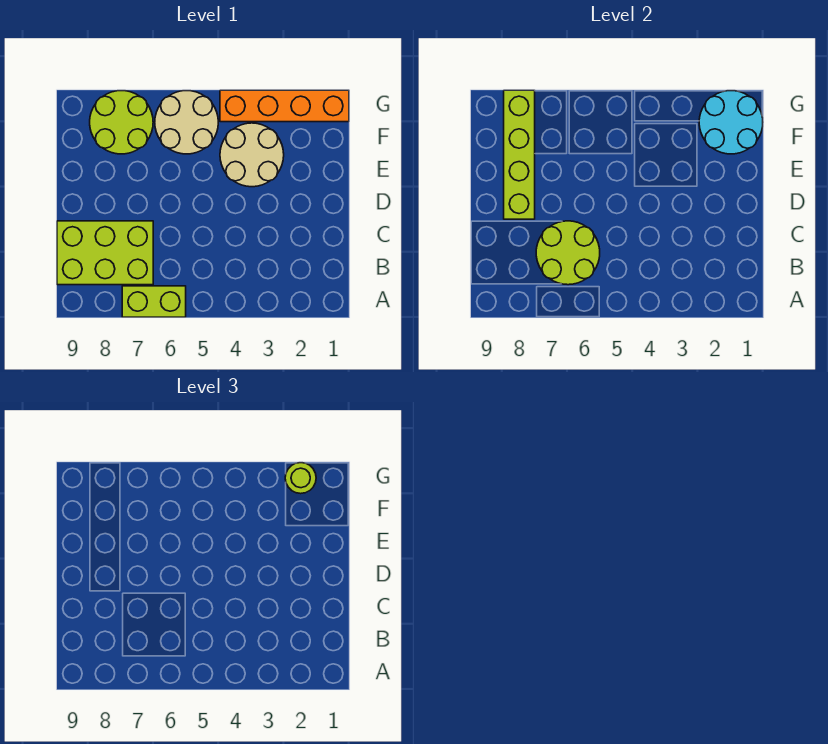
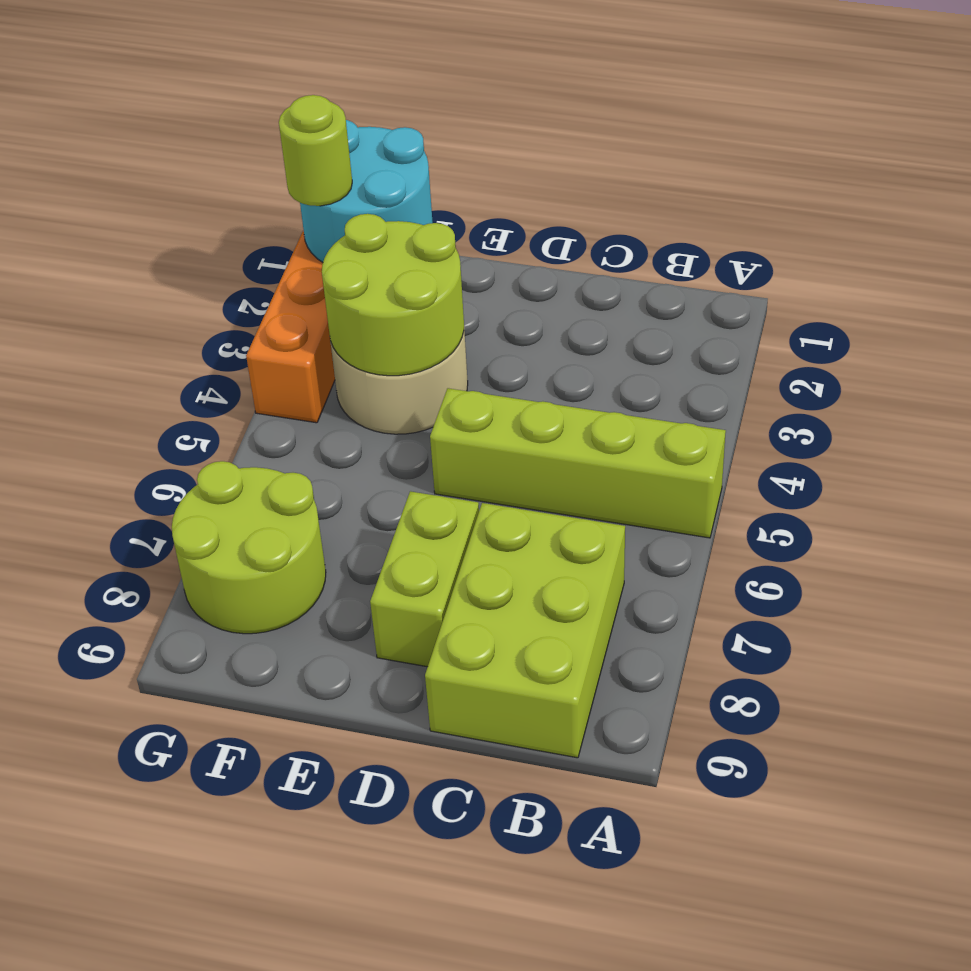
lime 1x2 brick [122,286,186,317] -> lime 1x2 brick moved to [370,491,479,667]
lime 2x2 round brick [536,221,600,285] -> lime 2x2 round brick moved to [322,214,464,376]
lime 1x4 brick [504,90,535,219] -> lime 1x4 brick moved to [430,388,726,538]
tan 2x2 round brick [155,91,218,154] -> none

